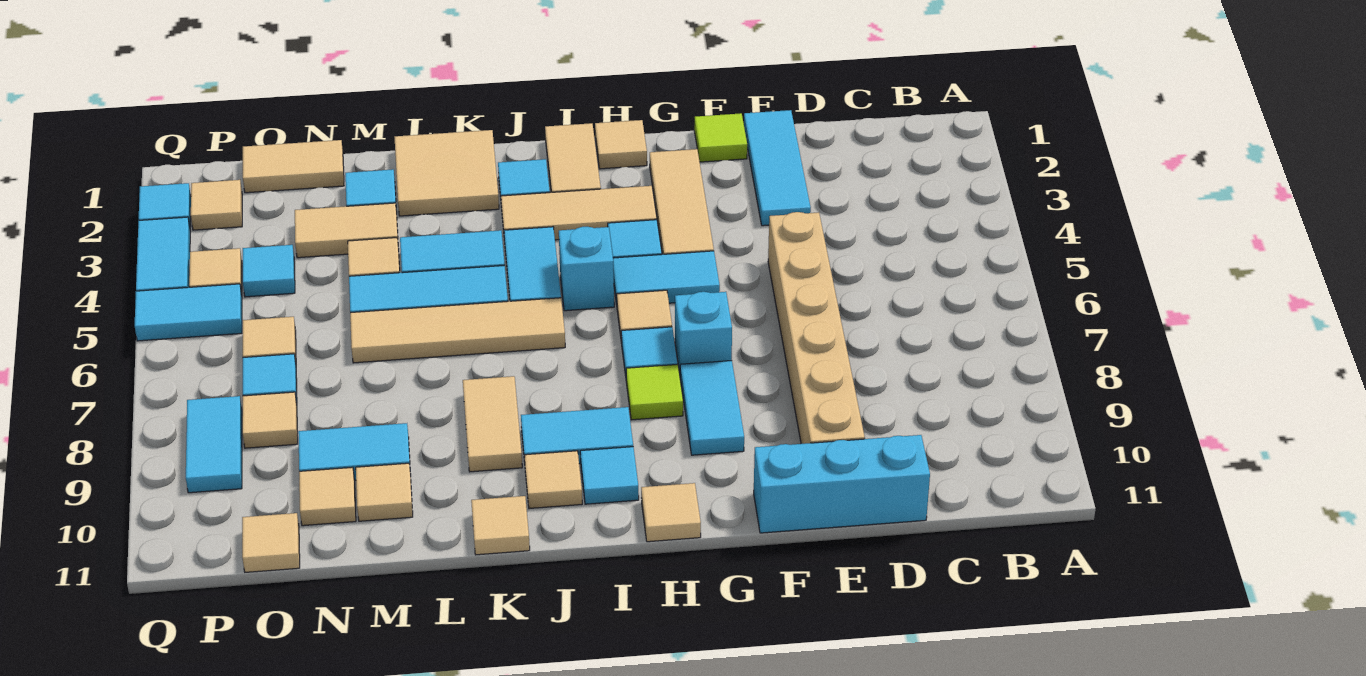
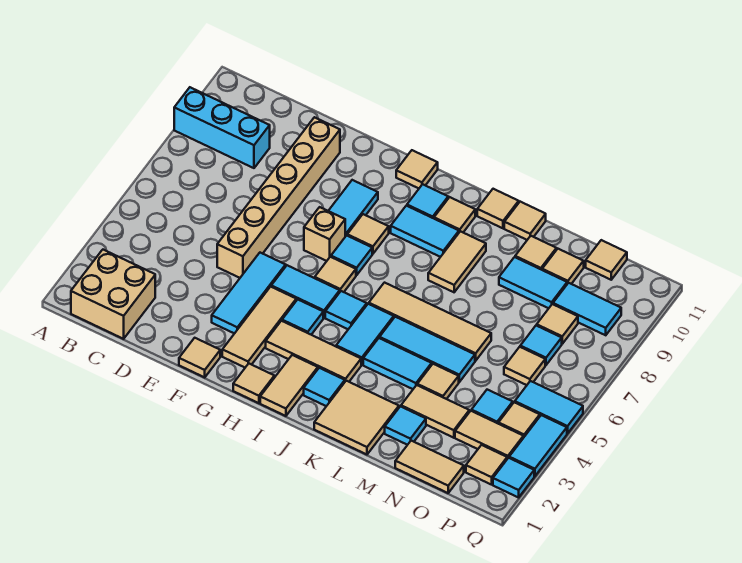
none -> tan 2x2 brick [71,250,155,339]
cyan 1x3 brick [754,435,930,533] -> cyan 1x3 brick moved to [174,87,270,168]
cyan 1x3 tile [744,110,811,226] -> cyan 1x3 tile moved to [212,253,286,334]
lime 1x1 tile [694,113,747,162] -> tan 1x1 tile [179,338,220,377]
cyan 1x1 brick [675,292,732,373] -> tan 1x1 brick [304,207,345,261]
lime 1x1 tile [626,364,683,420] -> tan 1x1 tile [347,214,389,254]
cyan 1x1 brick [559,227,614,311] -> cyan 1x1 tile [325,291,367,329]
none -> tan 1x1 tile [504,202,546,240]
none -> tan 1x2 tile [455,411,523,459]
cyan 1x2 tile [186,396,242,493] -> cyan 1x2 tile turned to [553,283,621,335]

